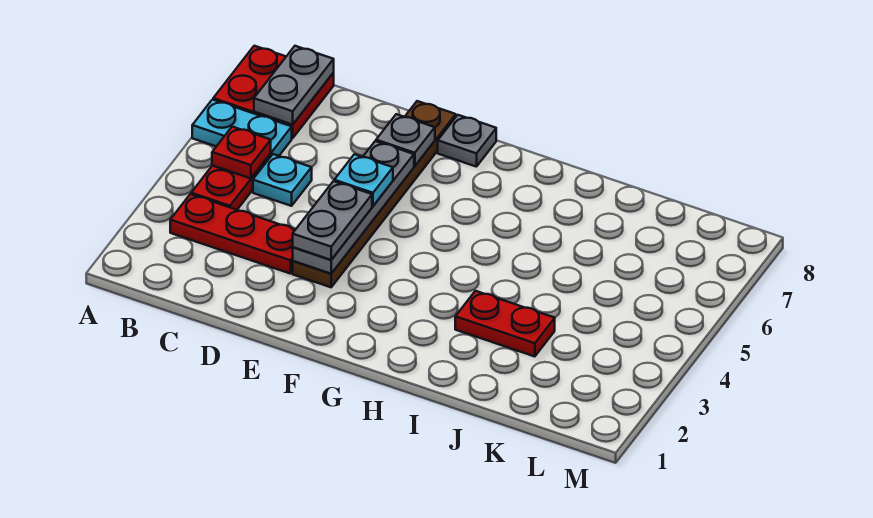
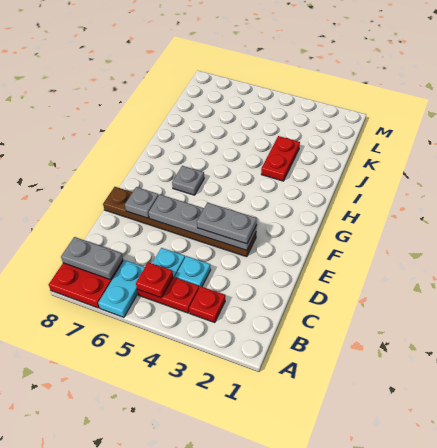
red 1x3 plate [170,194,295,274] -> red 1x1 plate [189,286,225,323]
cyan 1x1 plate [334,154,393,206] -> cyan 1x1 plate moved to [175,256,211,288]
grey 1x1 plate [438,115,496,167] -> grey 1x1 plate moved to [172,166,204,195]

